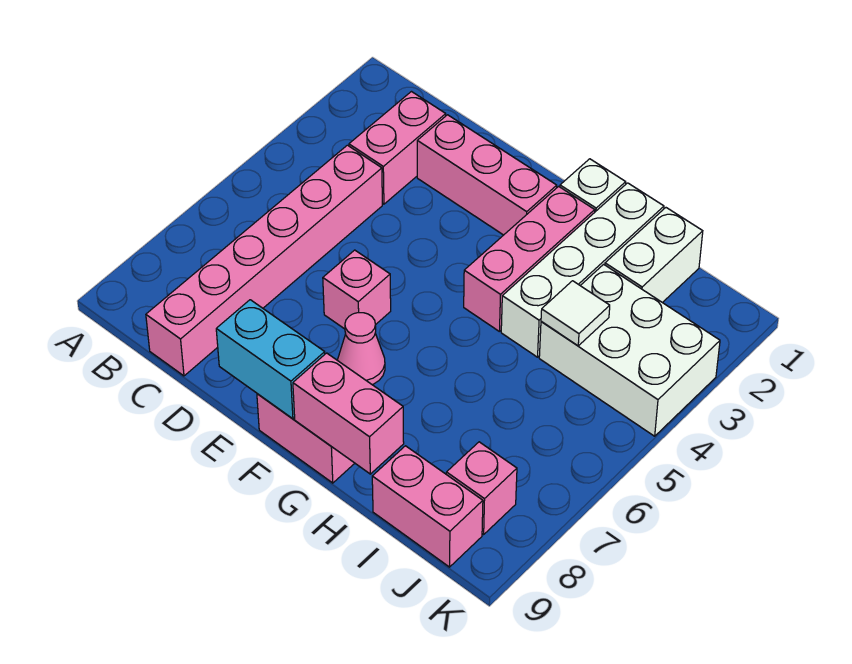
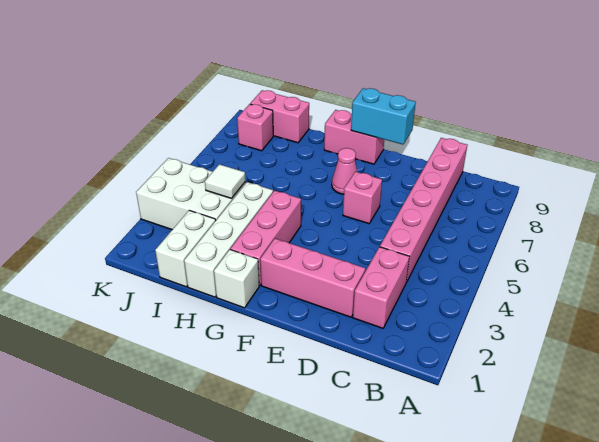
pink 1x2 brick [293,353,404,474] -> none

